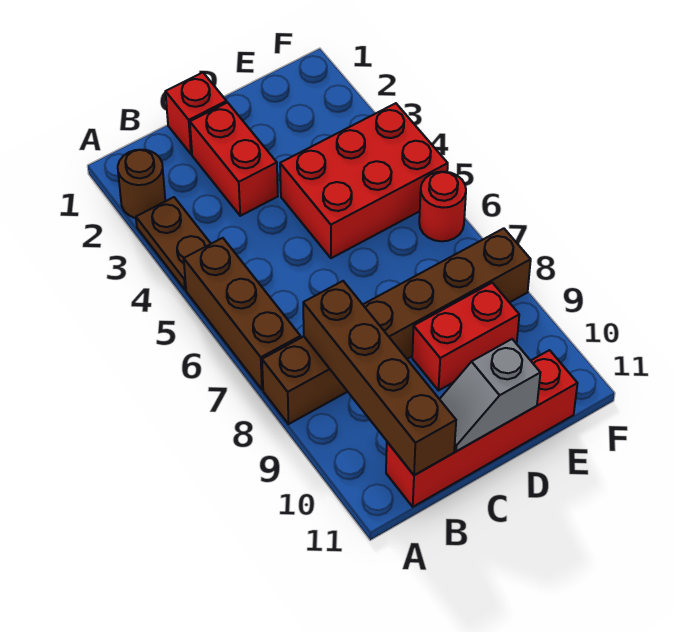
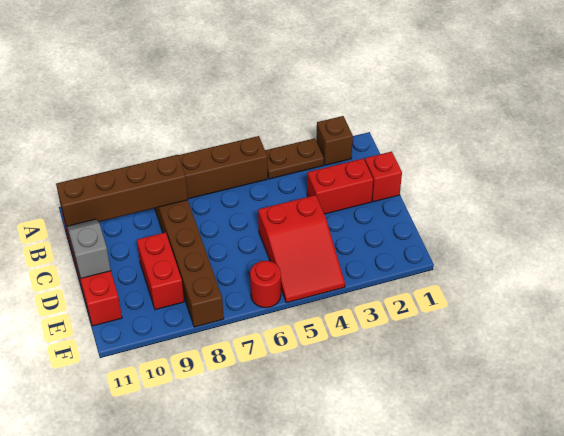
brown 1x1 round brick [118,150,165,218] -> brown 1x1 brick [316,116,353,165]
red 2x3 brick [280,103,448,258] -> red 2x3 slope [258,195,345,303]

